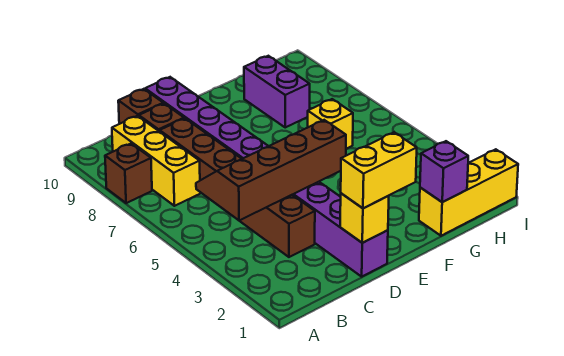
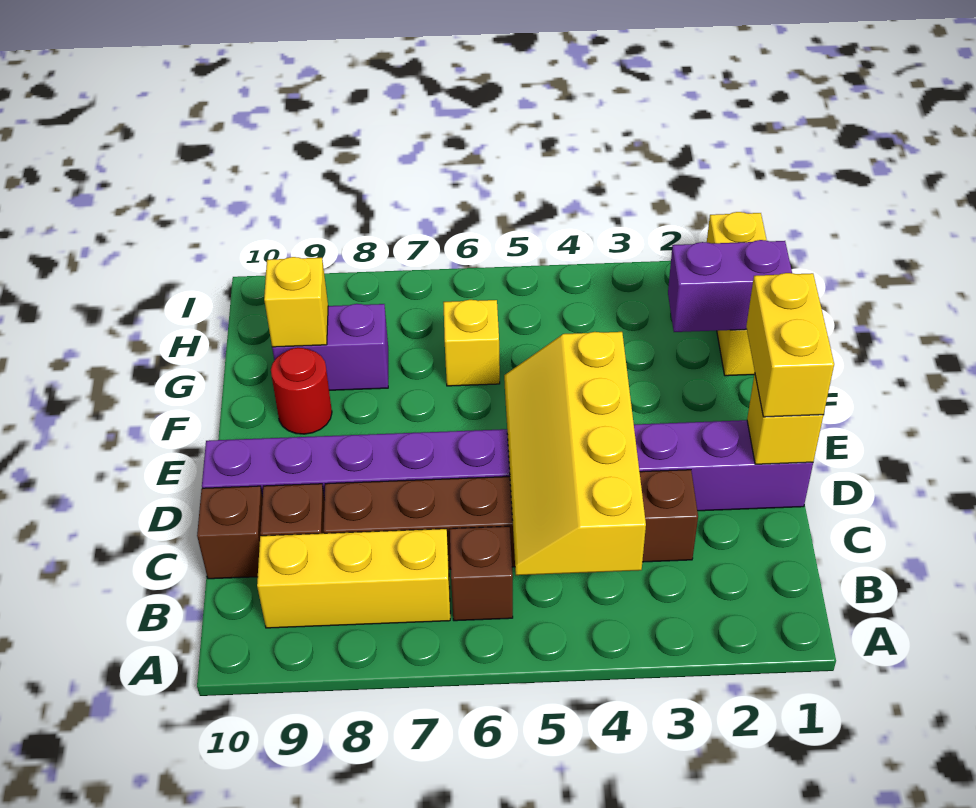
brown 1x1 brick [105,144,152,203] -> brown 1x1 brick moved to [450,526,513,621]
brown 2x4 slope [196,120,346,221] -> yellow 2x4 slope [504,332,646,575]
none -> red 1x1 round brick [271,348,332,434]
purple 1x1 brick [420,141,468,202] -> purple 1x2 brick [668,240,792,332]
none -> yellow 1x1 brick [264,257,328,347]

